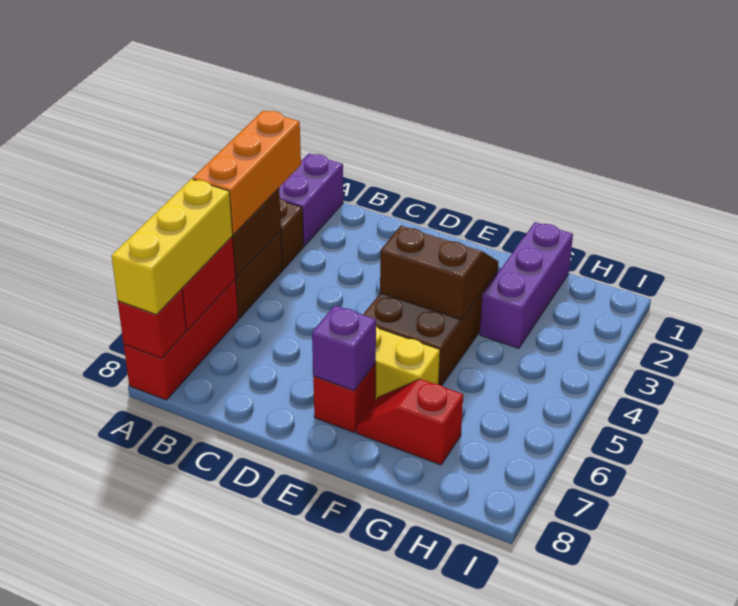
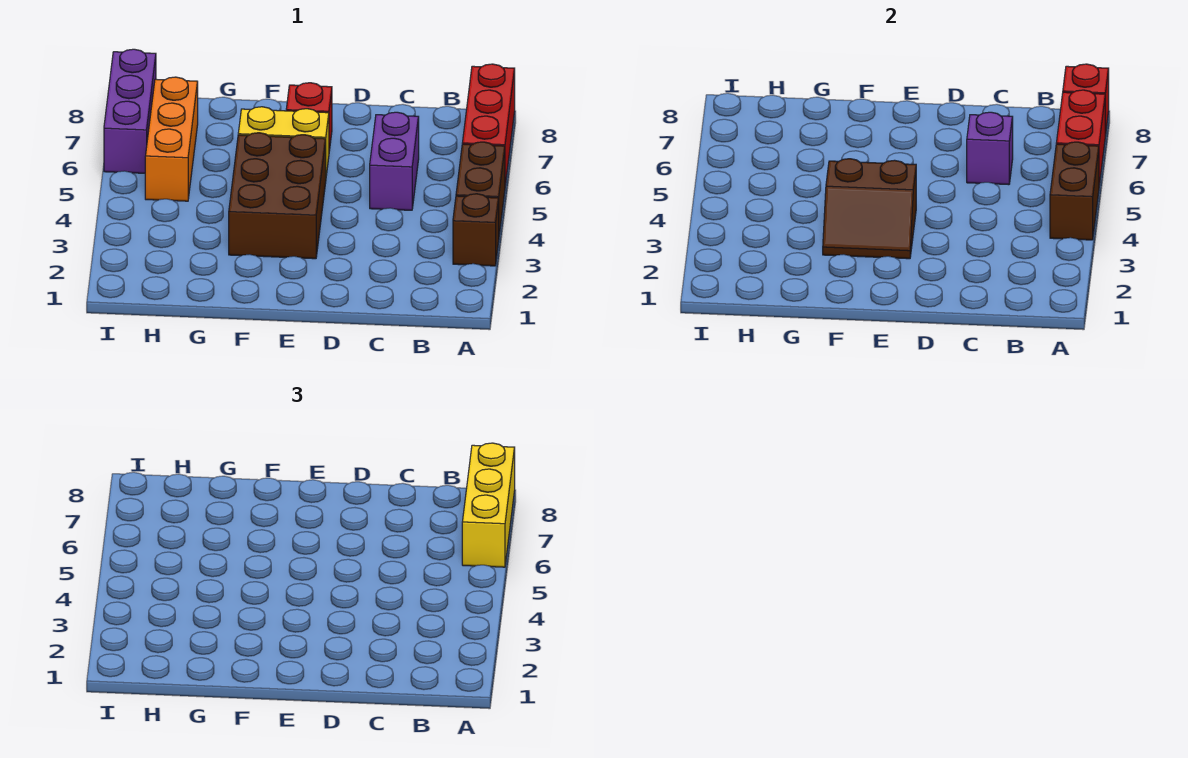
purple 1x2 brick [279,154,343,246] -> purple 1x2 brick moved to [370,112,419,210]
orange 1x3 brick [193,111,301,234] -> orange 1x3 brick moved to [145,77,198,201]
purple 1x1 brick [312,305,376,391] -> purple 1x1 brick moved to [967,112,1013,185]
red 1x2 slope [356,379,463,465] -> none
purple 1x3 brick [480,222,573,348] -> purple 1x3 brick moved to [104,49,156,173]

